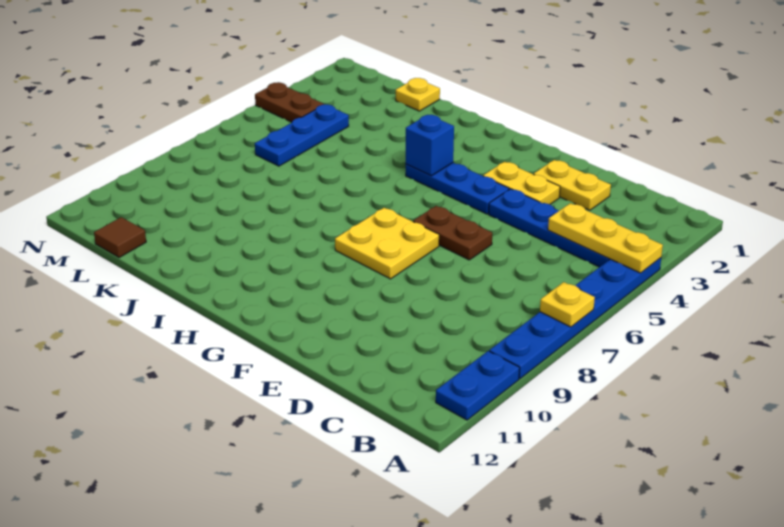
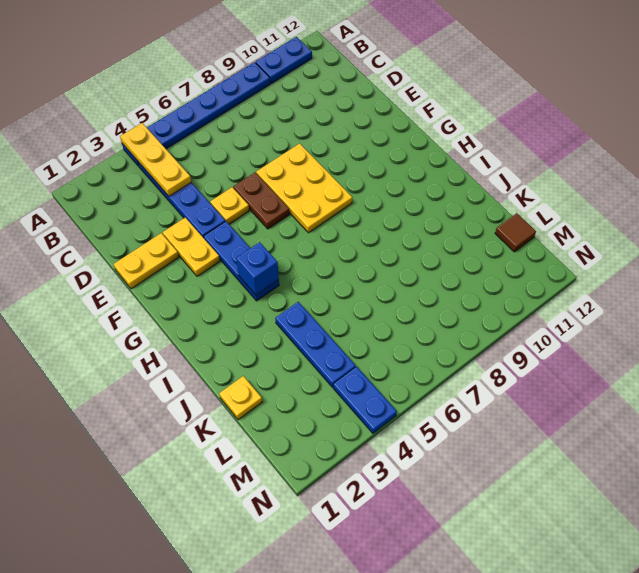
yellow 1x1 plate [540,282,595,327] -> yellow 1x1 plate moved to [210,187,249,224]
yellow 1x2 plate [534,160,611,210] -> yellow 1x2 plate turned to [114,233,179,289]
yellow 2x2 plate [335,208,439,279] -> yellow 2x3 plate [256,143,352,233]
blue 1x3 plate [255,104,349,166] -> blue 1x3 plate turned to [275,302,356,387]
brown 1x2 plate [255,82,324,122] -> blue 1x2 plate [333,367,397,433]

